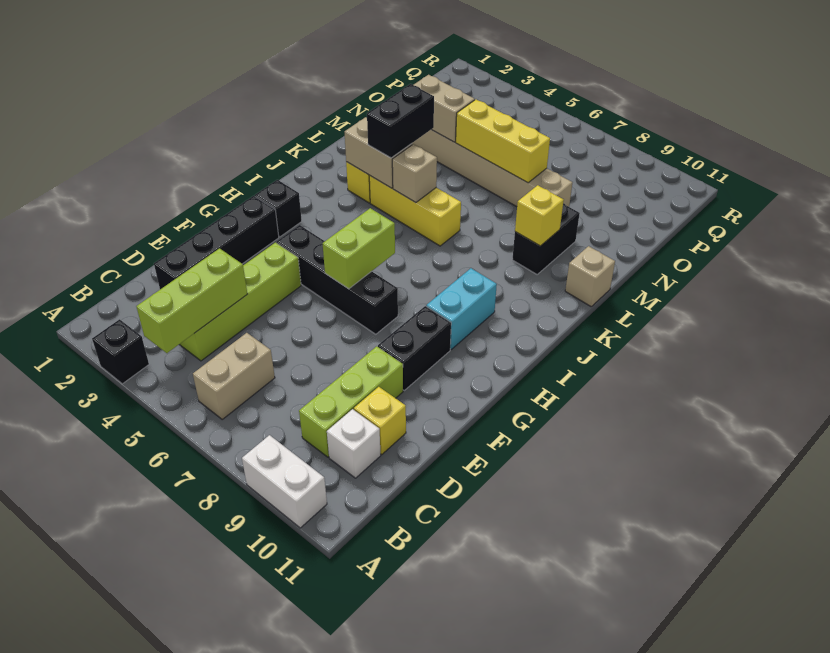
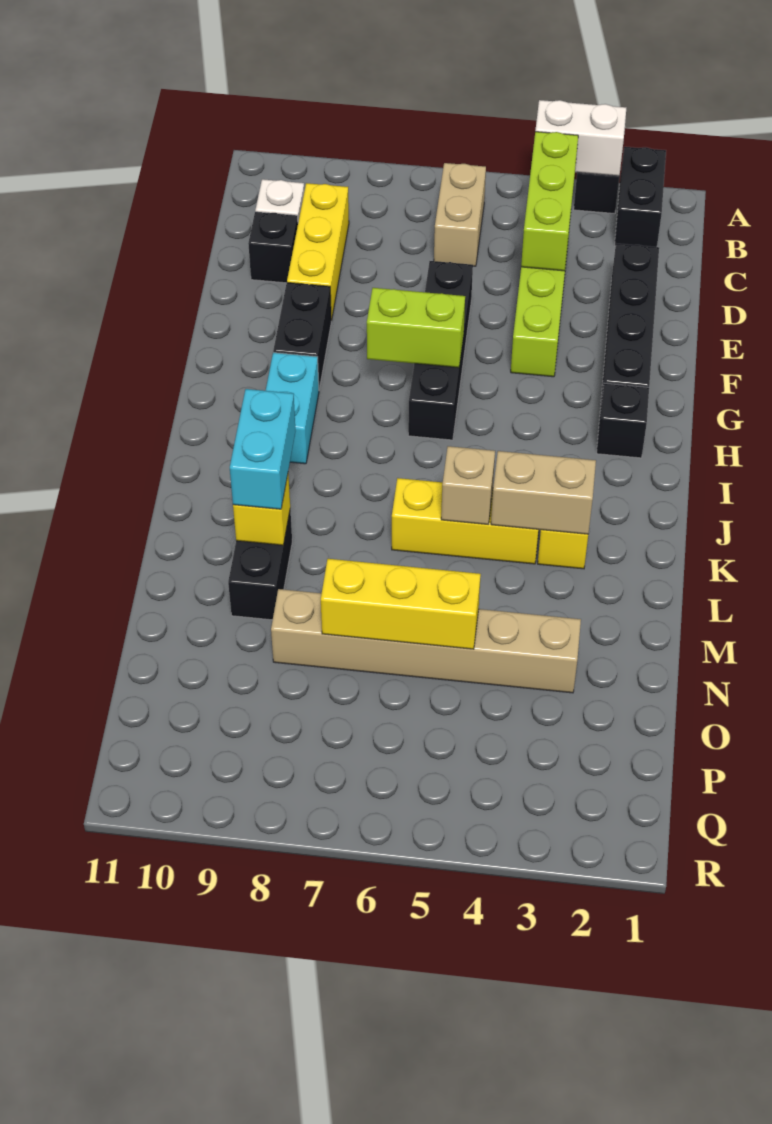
white 1x2 brick [242,435,327,528] -> white 1x2 brick moved to [535,100,626,176]
lime 1x3 brick [299,346,403,457] -> yellow 1x3 brick [287,183,349,321]
yellow 1x1 brick [354,387,406,454] -> black 1x1 brick [248,212,298,283]
black 1x4 brick [277,225,398,334] -> black 1x4 brick turned to [408,261,473,440]
lime 1x2 brick [323,208,395,289] -> lime 1x2 brick turned to [367,288,465,368]
black 1x2 brick [367,84,434,158] -> black 1x2 brick moved to [615,147,666,247]
none -> cyan 1x2 brick [230,389,295,509]
tan 1x1 brick [565,246,615,306] -> none
tan 1x2 brick [414,75,475,142] -> none

